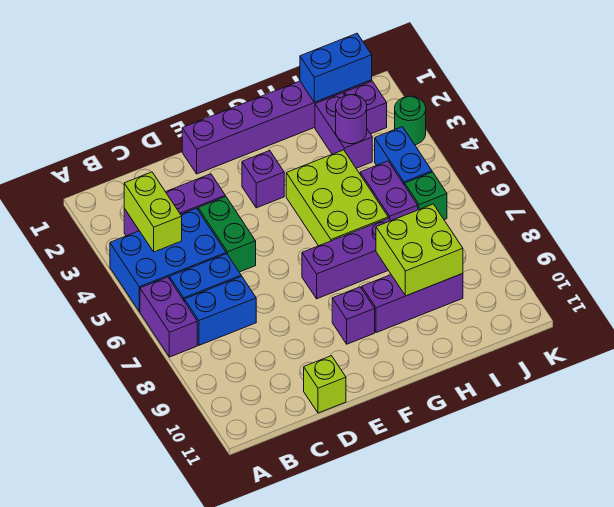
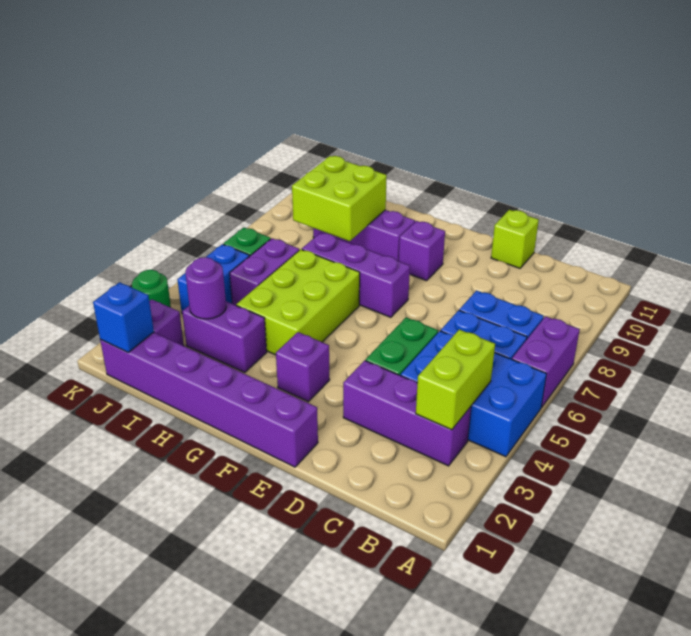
blue 1x2 brick [300,33,372,102] -> blue 1x1 brick [93,282,154,352]
purple 1x2 brick [315,93,372,168] -> purple 1x2 brick turned to [182,301,267,373]

